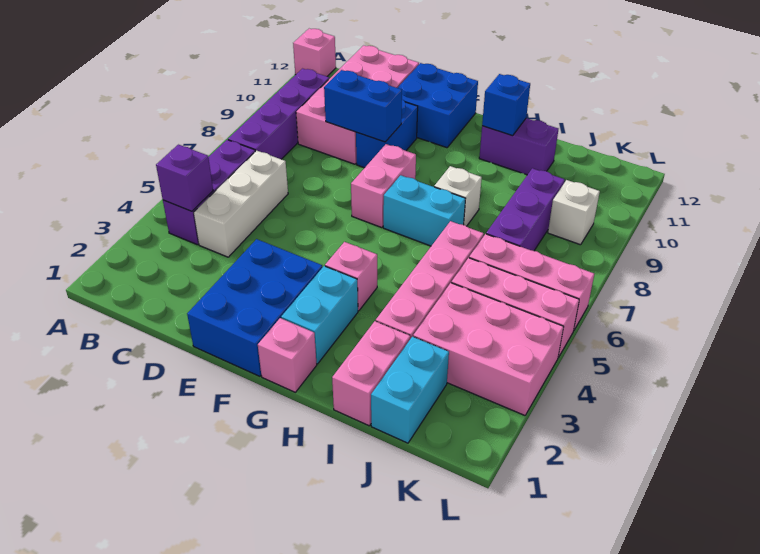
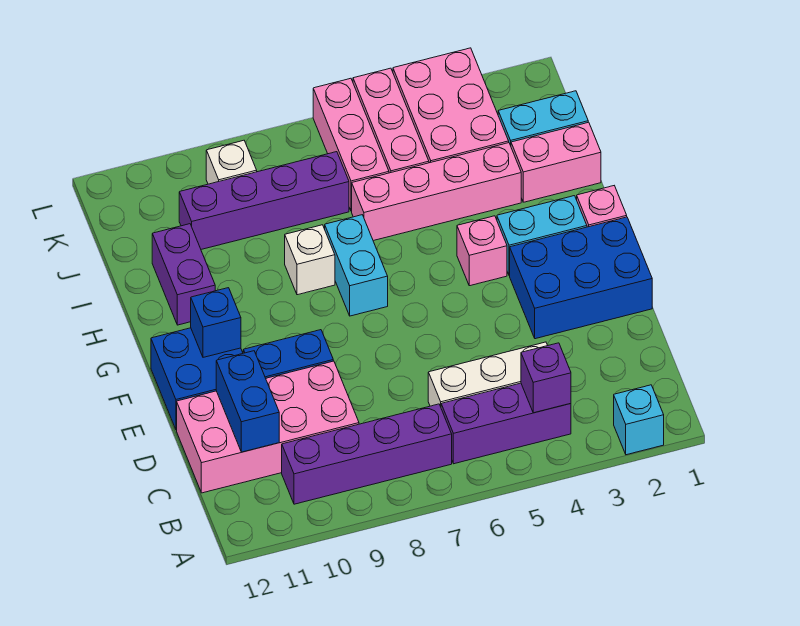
none -> cyan 1x1 brick [614,385,664,455]
pink 1x1 brick [293,29,336,76] -> none
blue 1x2 brick [324,70,402,142] -> blue 1x2 brick moved to [216,351,279,452]
pink 1x2 brick [351,144,416,228] -> none
blue 1x1 brick [482,74,530,136] -> blue 1x1 brick moved to [191,288,241,357]
purple 1x3 brick [486,168,565,251] -> purple 1x4 brick [179,152,349,249]

